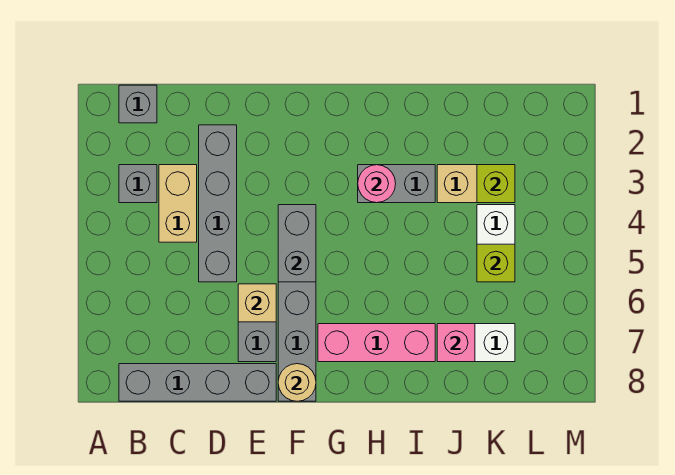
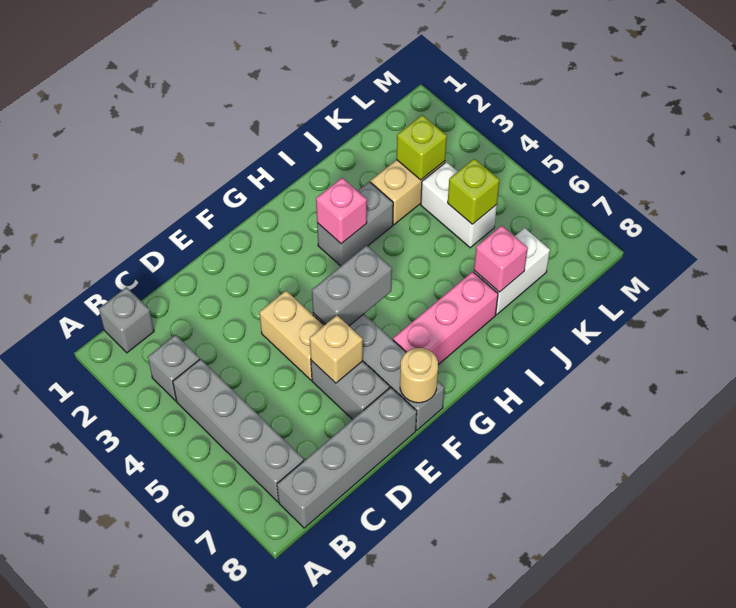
tan 1x2 brick [159,165,197,242] -> tan 1x2 brick moved to [259,291,324,380]
grey 1x4 brick [199,125,237,282] -> grey 1x4 brick moved to [173,359,304,502]
grey 1x2 brick [278,205,316,282] -> grey 1x2 brick turned to [312,245,392,326]
pink 1x1 round brick [358,165,396,203] -> pink 1x1 brick [316,178,367,244]

